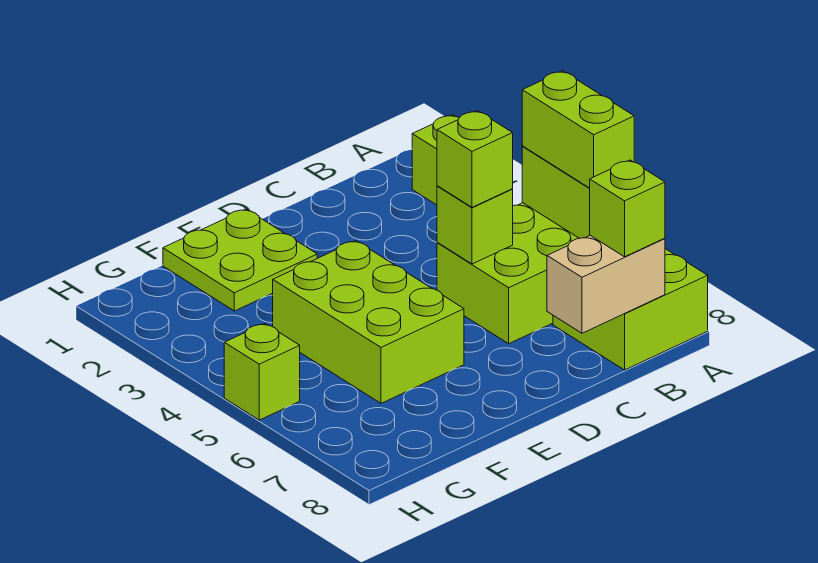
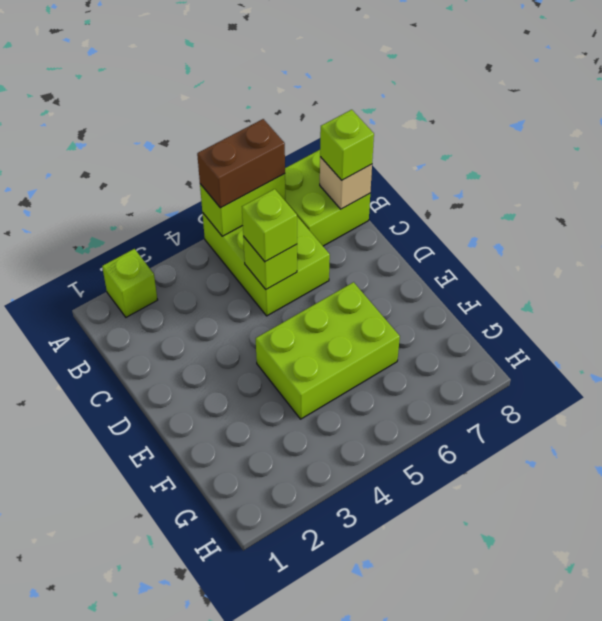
lime 1x2 brick [522,71,634,188] -> brown 1x2 brick [197,119,285,208]
tan 1x2 brick [547,236,665,333] -> tan 1x1 brick [320,157,372,209]
lime 2x2 plate [163,209,317,311] -> none
lime 1x1 brick [224,324,300,420] -> none

